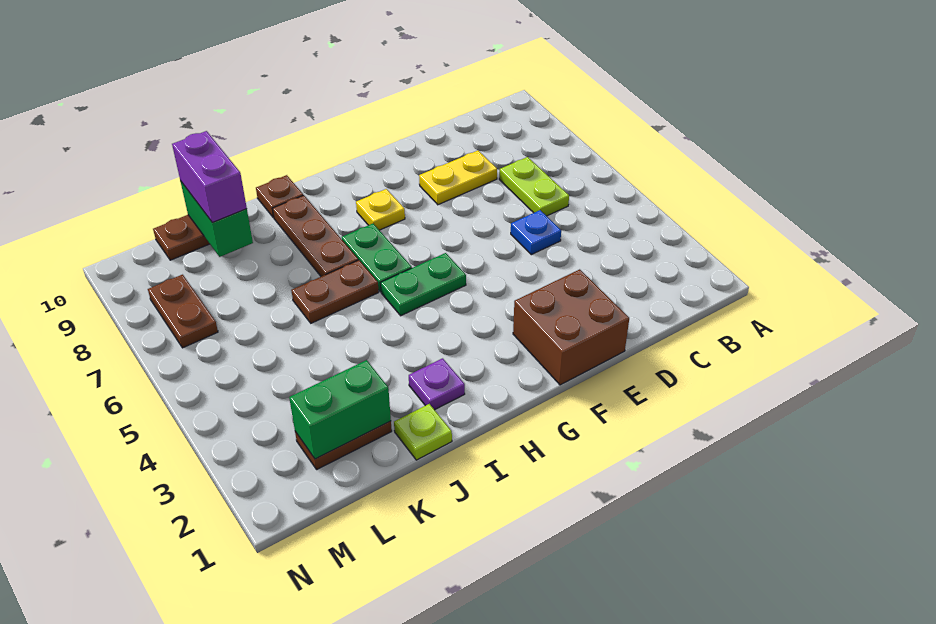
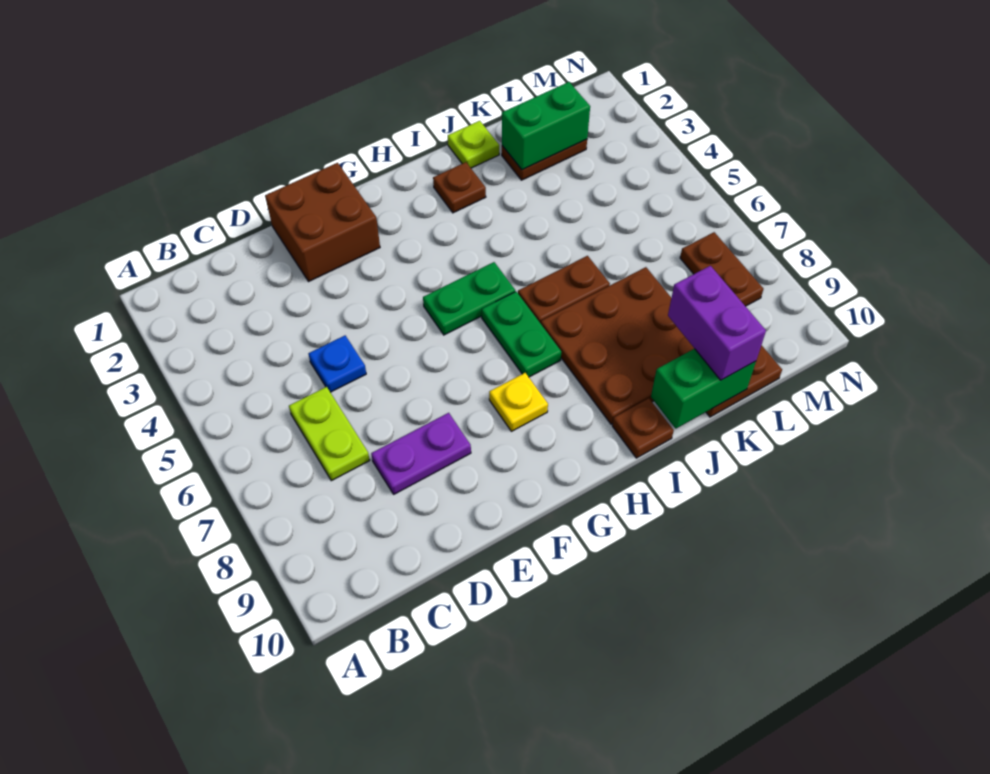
yellow 1x2 plate [419,151,497,205] -> purple 1x2 plate [371,413,471,494]
purple 1x1 plate [409,358,465,410] -> brown 1x1 plate [433,162,486,213]
brown 1x3 plate [273,195,358,276] -> brown 3x3 plate [541,267,694,424]
green 1x2 brick [180,181,253,257] -> green 1x2 brick turned to [651,349,756,428]

